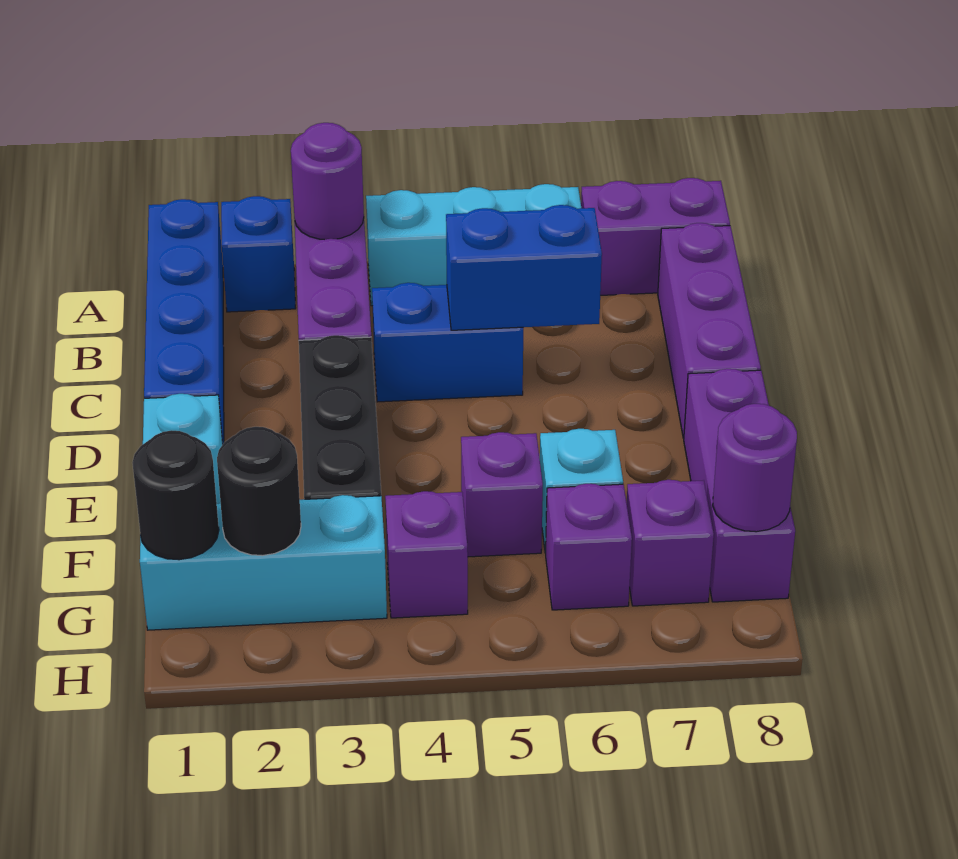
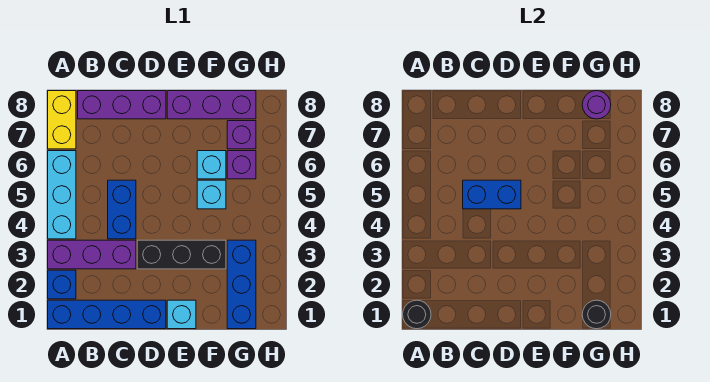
purple 1x1 round brick [291,123,364,240] -> none
purple 1x2 brick [581,178,730,295] -> yellow 1x2 brick [48,91,76,149]
blue 1x2 brick [446,205,602,330] -> blue 1x2 brick turned to [463,180,521,209]
purple 1x1 brick [461,432,543,557] -> cyan 1x1 brick [197,180,226,209]
cyan 1x3 brick [140,495,387,630] -> blue 1x3 brick [227,240,256,329]
black 1x1 round brick [217,427,301,556] -> black 1x1 round brick moved to [403,300,431,329]
purple 1x1 brick [385,491,468,618] -> none

